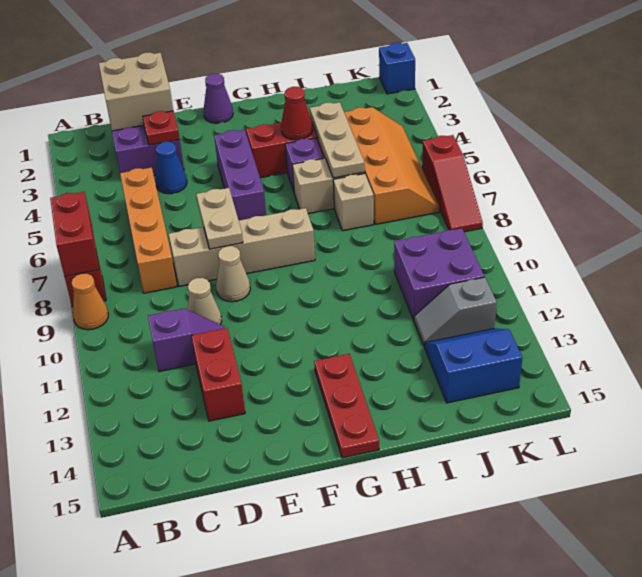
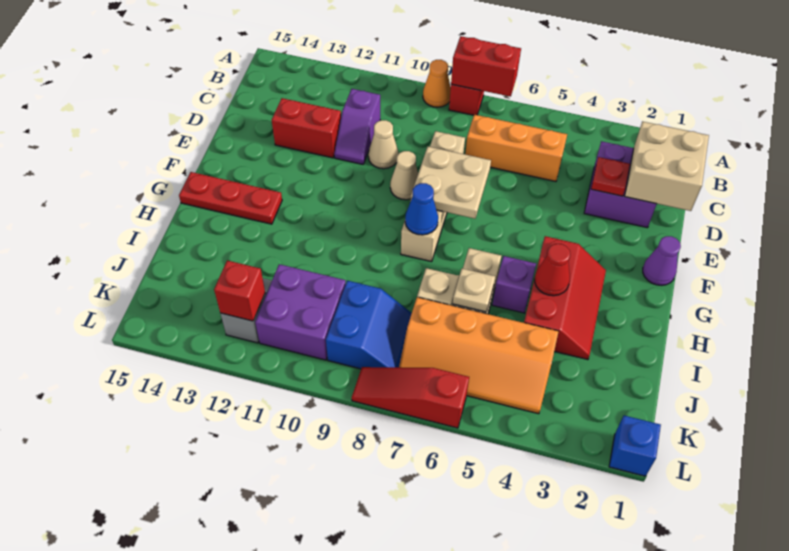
orange 1x4 brick [120,167,177,293] -> orange 1x3 brick [465,115,567,181]
blue 1x1 cone [155,142,187,194] -> blue 1x1 cone moved to [405,183,438,235]
tan 1x2 plate [196,188,243,249] -> tan 2x2 plate [411,147,491,219]
purple 1x3 brick [214,130,266,220] -> none
tan 1x3 plate [310,102,365,178] -> tan 1x1 plate [453,268,495,312]
blue 2x2 slope [425,328,522,403] -> blue 2x2 slope moved to [326,281,412,369]
none -> red 1x1 brick [214,261,265,321]

